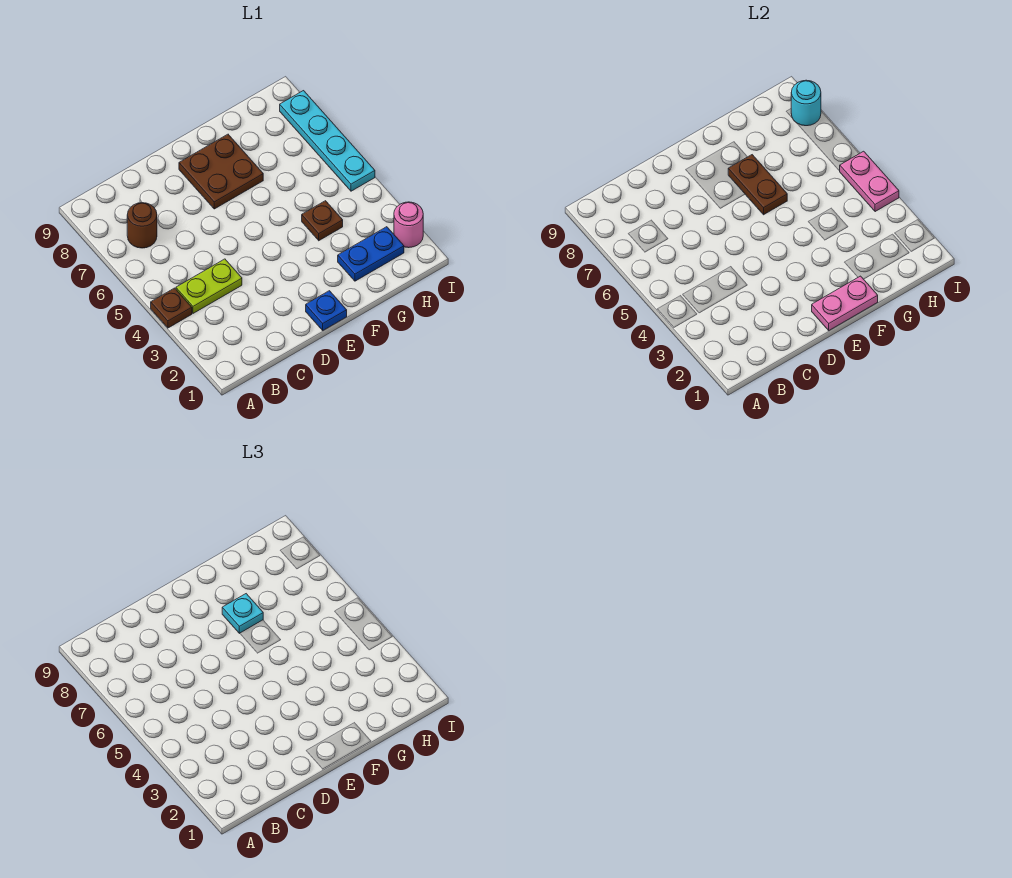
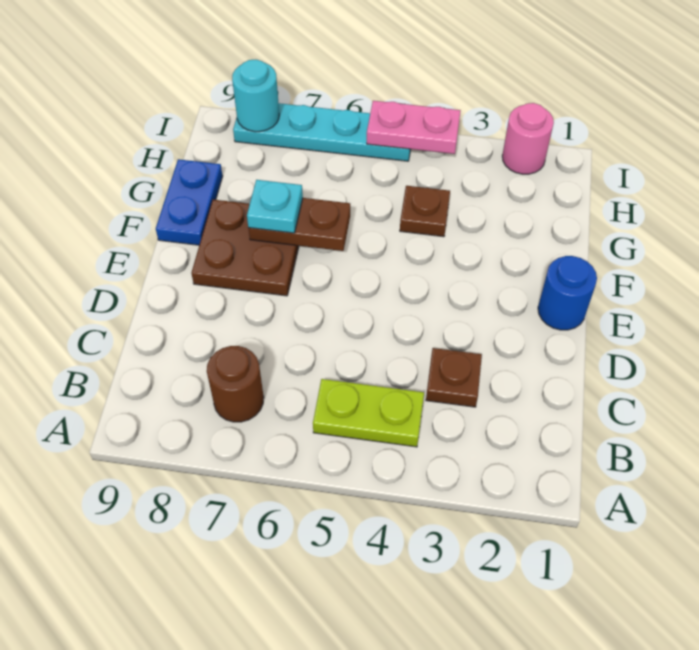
brown 1x1 plate [151,288,192,328] -> brown 1x1 plate moved to [426,348,482,407]
lime 1x2 plate [176,259,242,313] -> lime 1x2 plate turned to [313,379,424,447]
blue 1x1 plate [306,291,347,330] -> blue 1x1 round brick [538,256,597,330]
pink 1x2 plate [812,276,878,330] -> none
blue 1x2 plate [338,227,404,281] -> blue 1x2 plate moved to [156,159,222,245]

